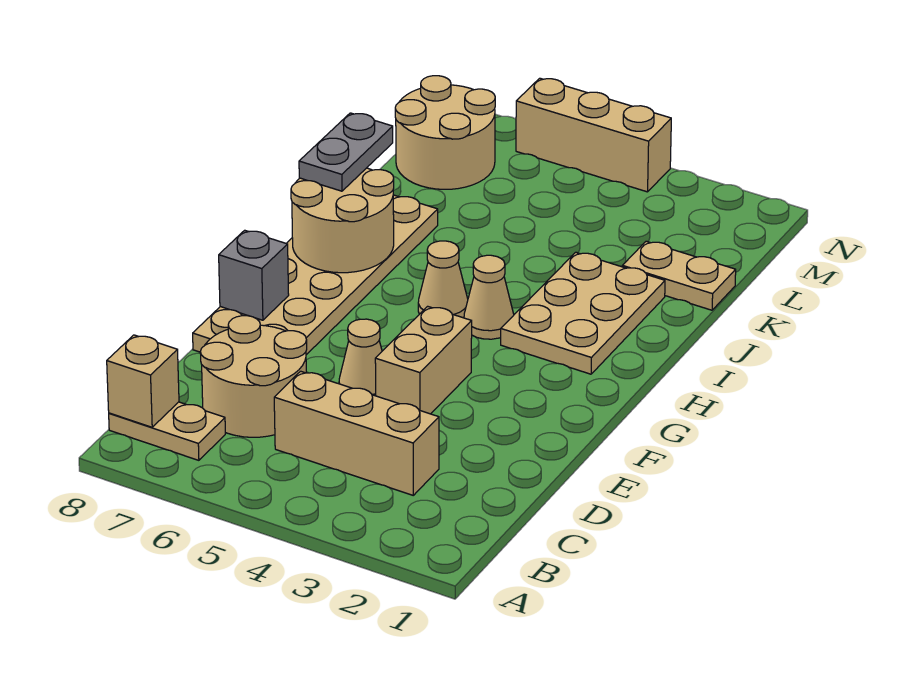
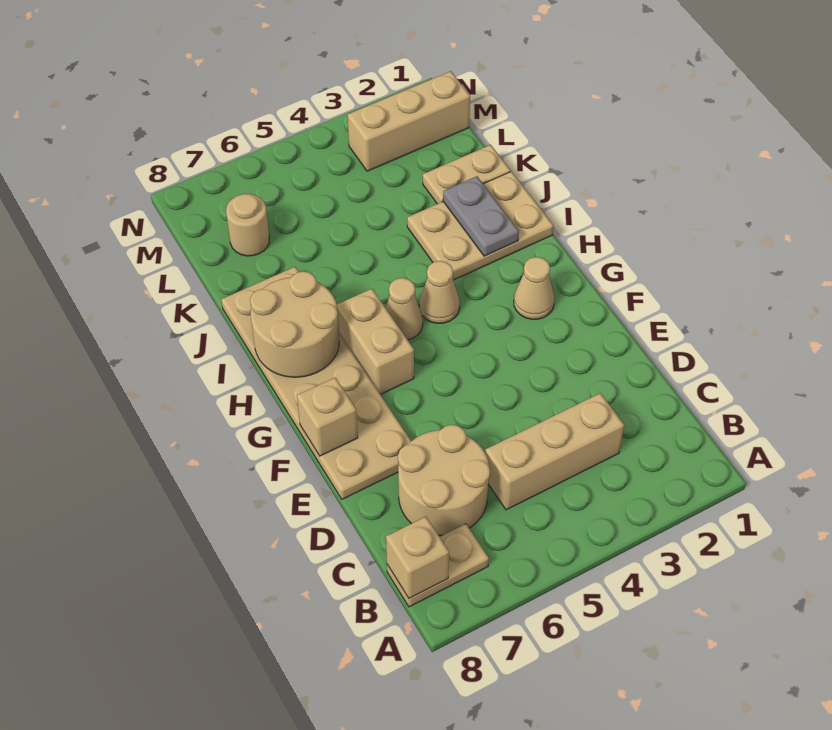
tan 1x2 brick [375,306,472,414] -> tan 1x2 brick moved to [337,289,414,394]
tan 1x1 cone [339,319,382,396] -> tan 1x1 cone moved to [514,257,554,319]
grey 1x1 brick [219,230,289,320] -> tan 1x1 brick [297,377,358,456]
tan 2x3 plate [501,252,665,374] -> tan 2x3 plate turned to [407,171,554,280]
grey 1x2 plate [299,113,393,191] -> grey 1x2 plate moved to [443,176,519,256]
tan 2x2 round brick [395,76,495,189] -> tan 1x1 round brick [226,194,269,256]
tan 1x3 brick [516,78,671,192] -> tan 1x3 brick moved to [348,71,470,171]

